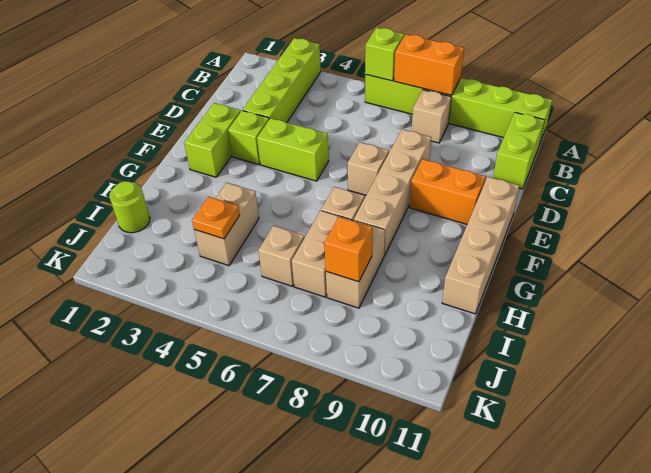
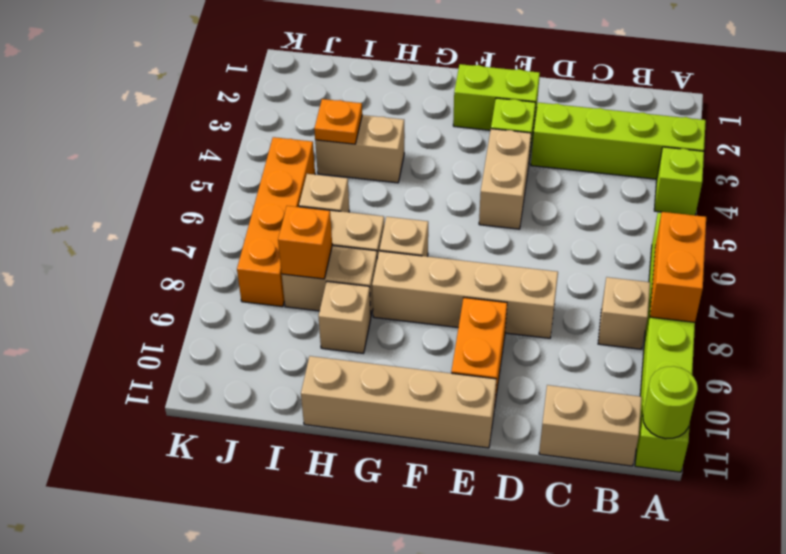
lime 1x1 brick [365,28,404,81] -> lime 1x1 brick moved to [654,147,704,215]
lime 1x2 brick [493,112,545,189] -> tan 1x2 brick [539,385,642,466]
lime 1x2 brick [257,118,329,181] -> tan 1x2 brick [479,129,531,229]
tan 1x1 brick [348,142,389,195] -> tan 1x1 brick moved to [318,281,371,353]
lime 1x1 round brick [109,181,150,233] -> lime 1x1 round brick moved to [643,366,698,439]
none -> orange 1x4 brick [237,137,315,307]

